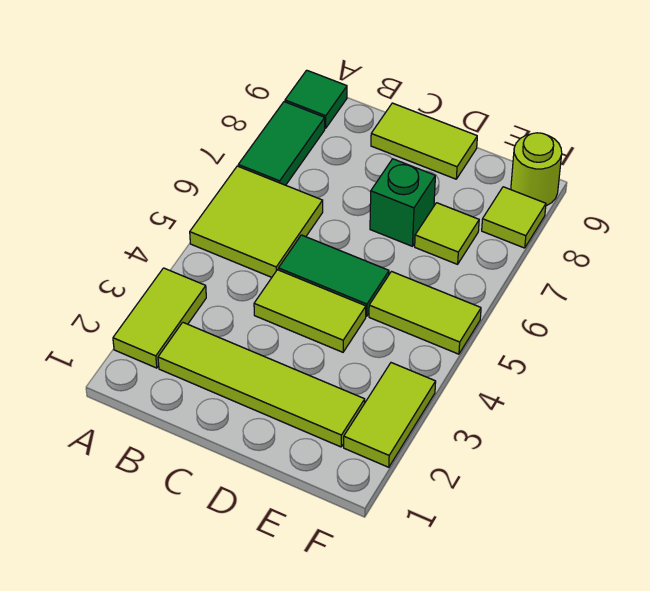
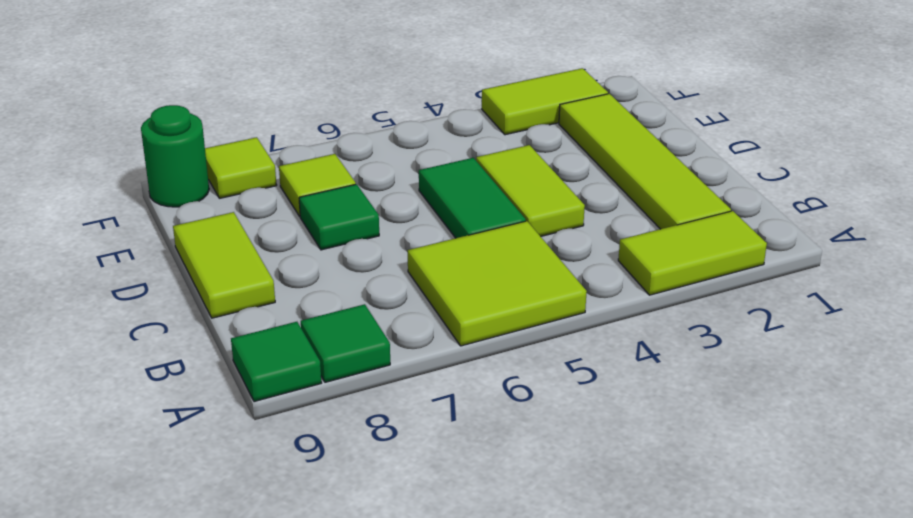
green 1x2 tile [238,102,325,185] -> green 1x1 tile [301,304,390,382]
green 1x1 brick [370,159,435,246] -> green 1x1 tile [299,184,379,250]
lime 1x2 tile [369,272,481,354] -> none
lime 1x1 round brick [511,133,562,206] -> green 1x1 round brick [141,105,209,207]

